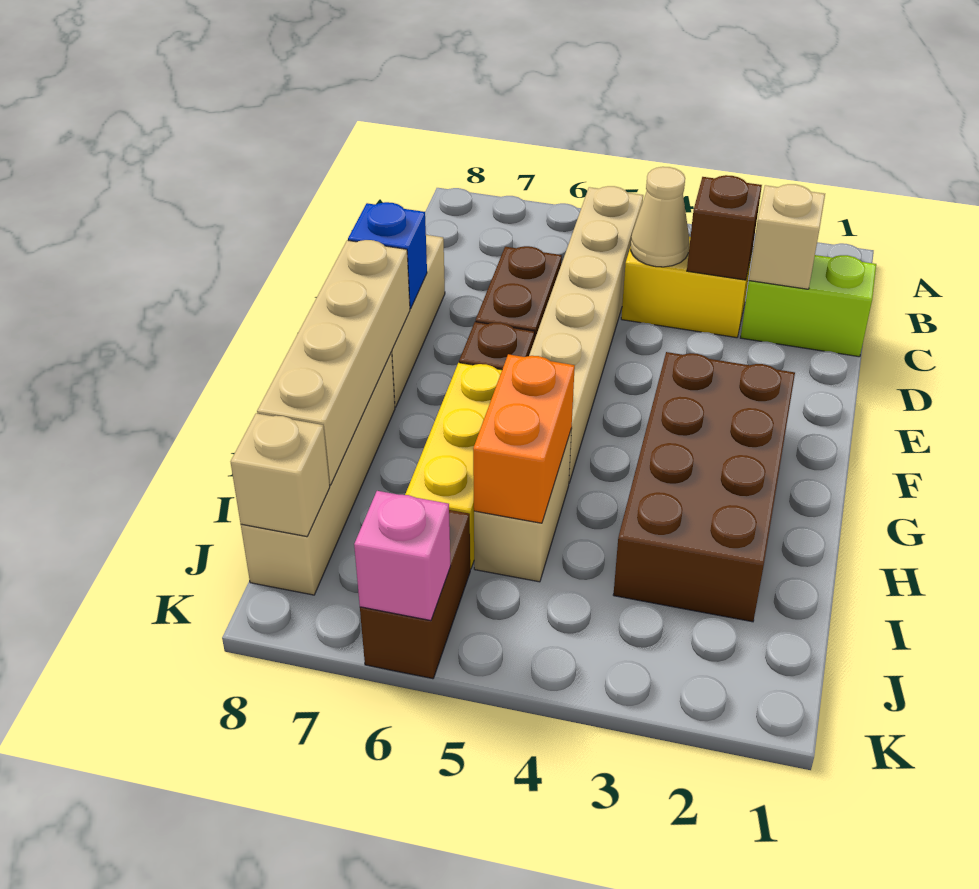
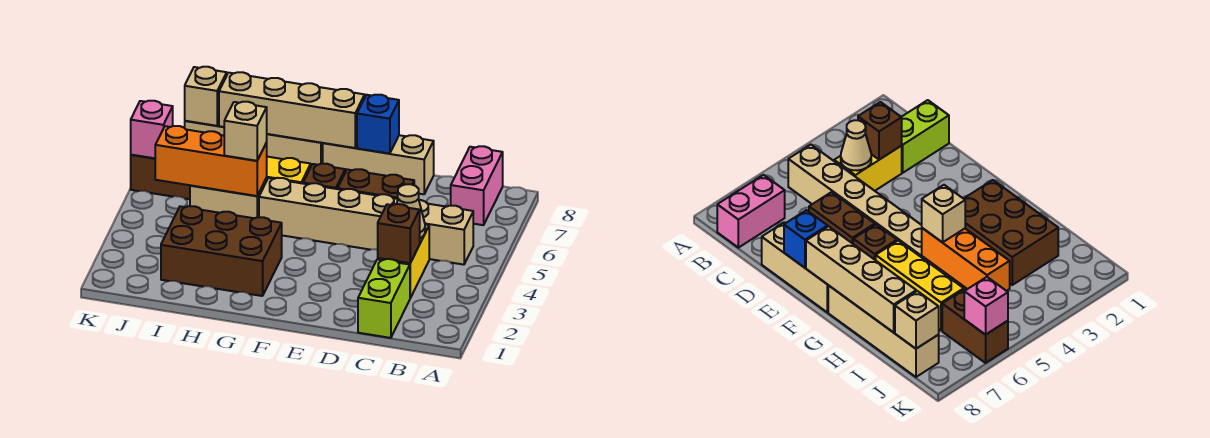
none -> pink 1x2 brick [451,146,503,225]
tan 1x1 brick [749,184,825,289] -> tan 1x1 brick moved to [224,102,267,161]
brown 2x4 brick [613,352,795,622] -> brown 2x3 brick [161,206,282,296]
orange 1x2 brick [473,354,575,523] -> orange 1x3 brick [155,126,267,196]

